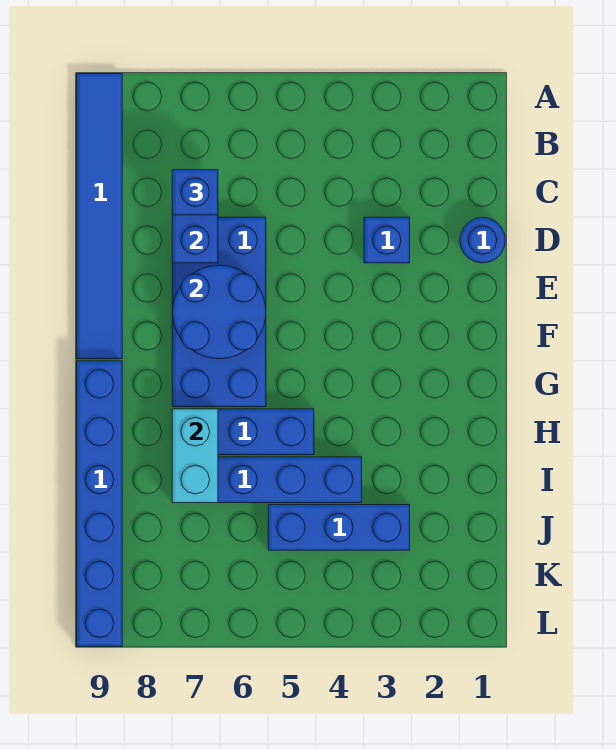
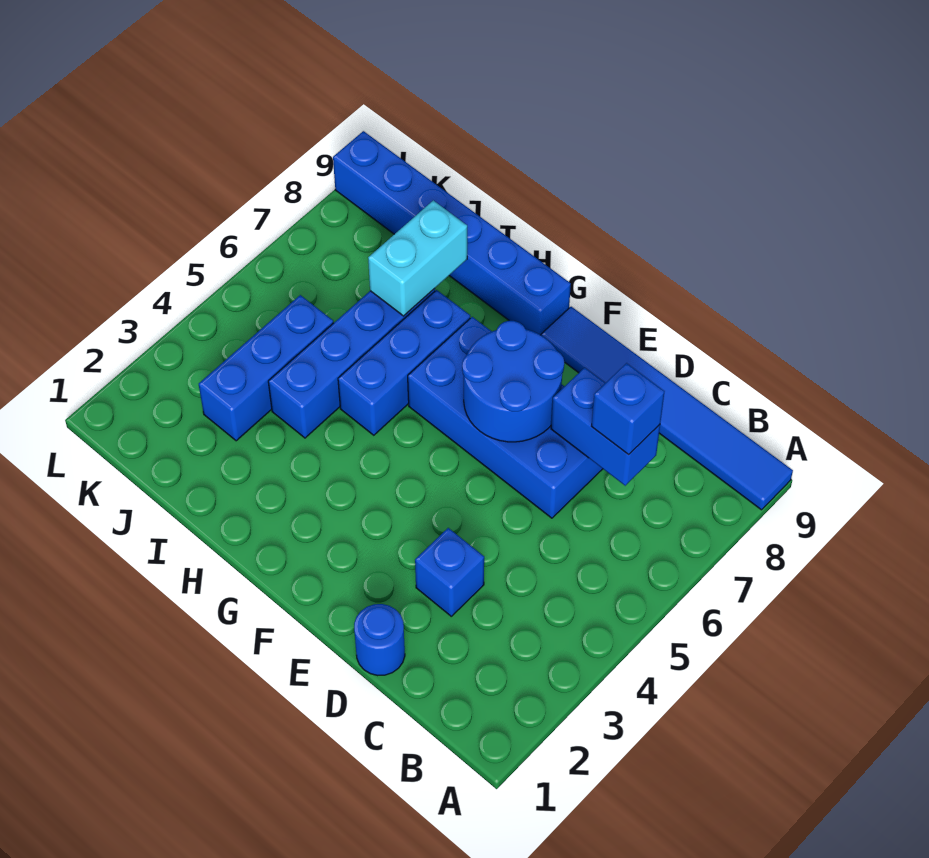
cyan 1x2 brick [172,409,218,503] -> cyan 1x2 brick turned to [368,200,467,316]

